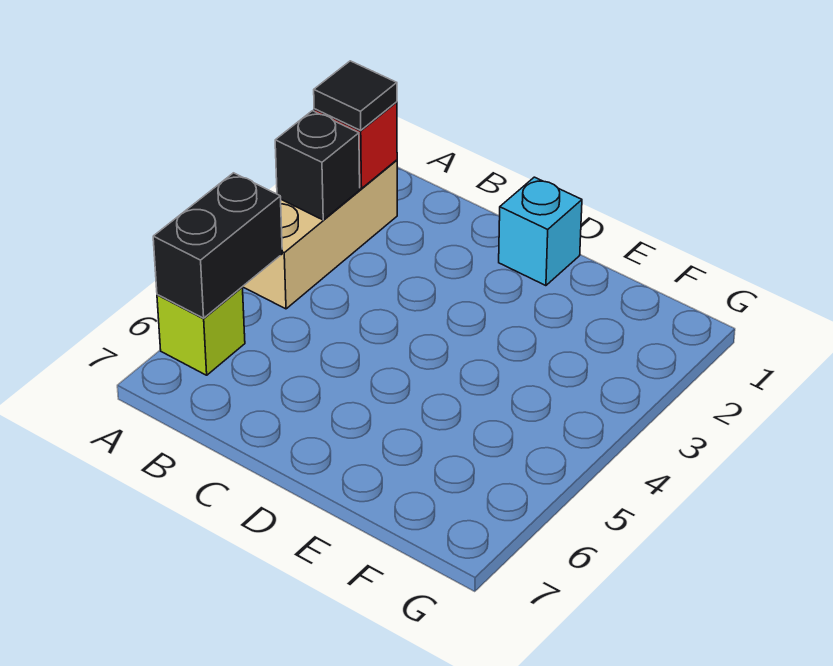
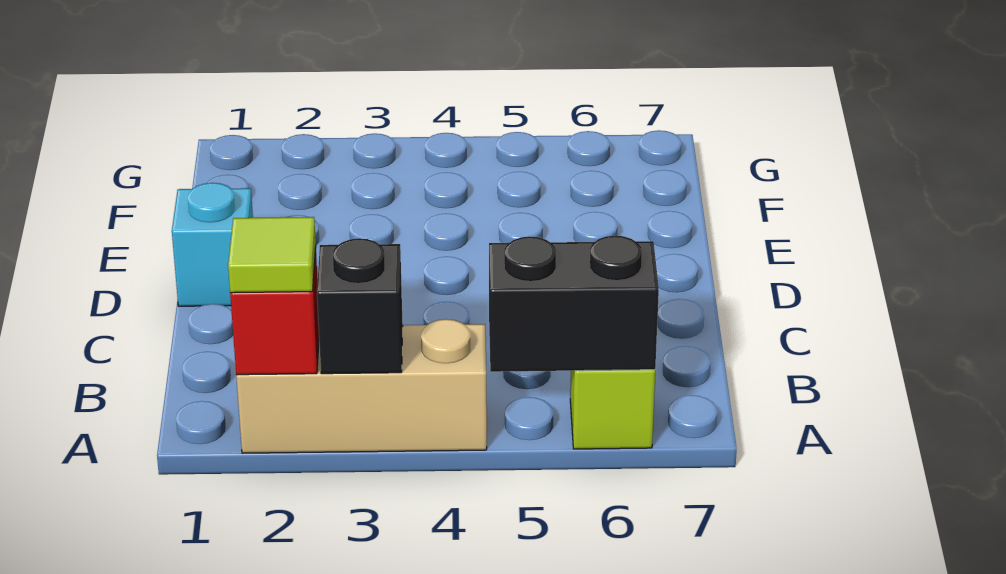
black 1x1 tile [314,61,397,130] -> lime 1x1 tile [228,217,316,293]

